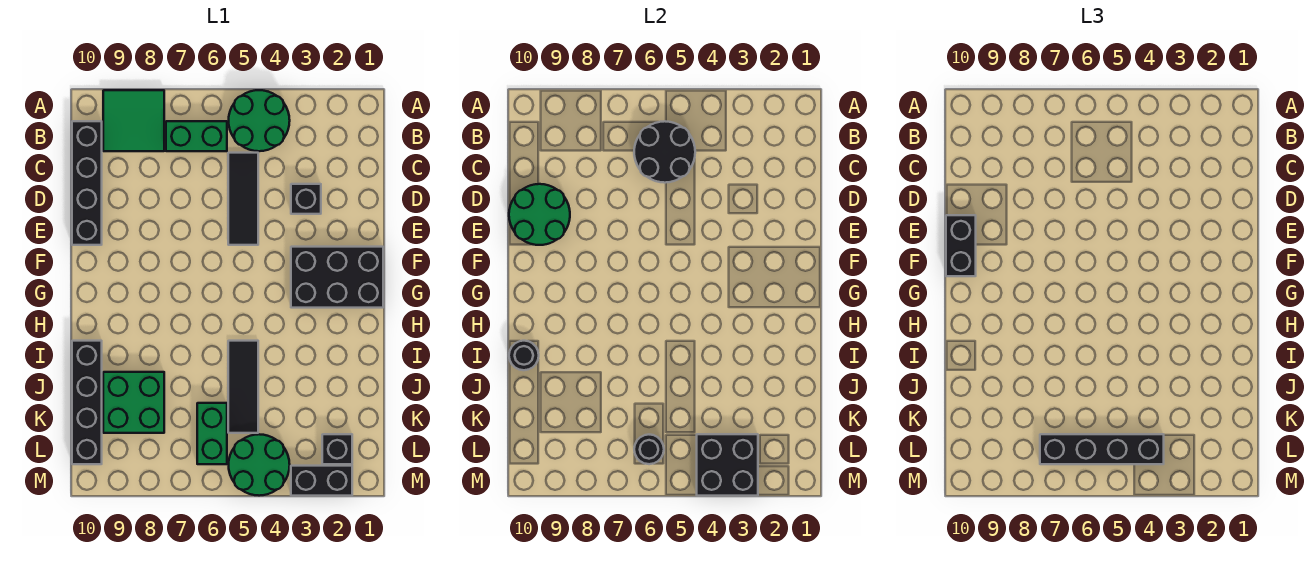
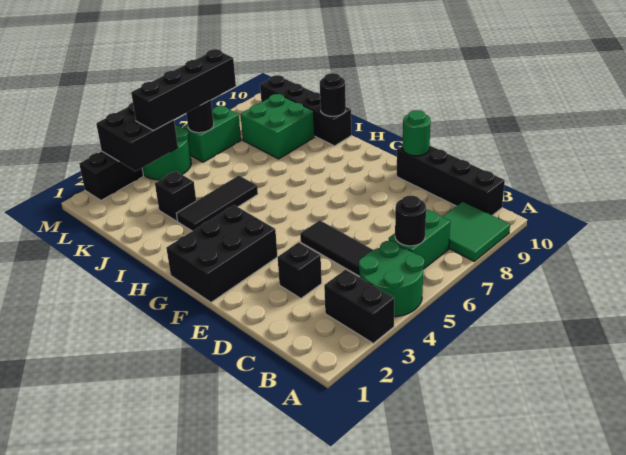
black 2x2 round brick [634,121,695,183] -> black 1x1 round brick [395,196,426,246]
green 2x2 round brick [509,184,570,245] -> green 1x1 round brick [403,110,431,156]
black 1x2 brick [946,215,976,276] -> black 1x2 brick moved to [324,270,394,343]
black 1x3 tile [228,341,258,433] -> black 1x3 tile turned to [176,176,258,231]
green 1x2 brick [197,403,227,464] -> green 1x2 brick turned to [183,106,241,162]
black 1x1 brick [322,434,352,464] -> black 1x1 brick moved to [155,171,196,221]

